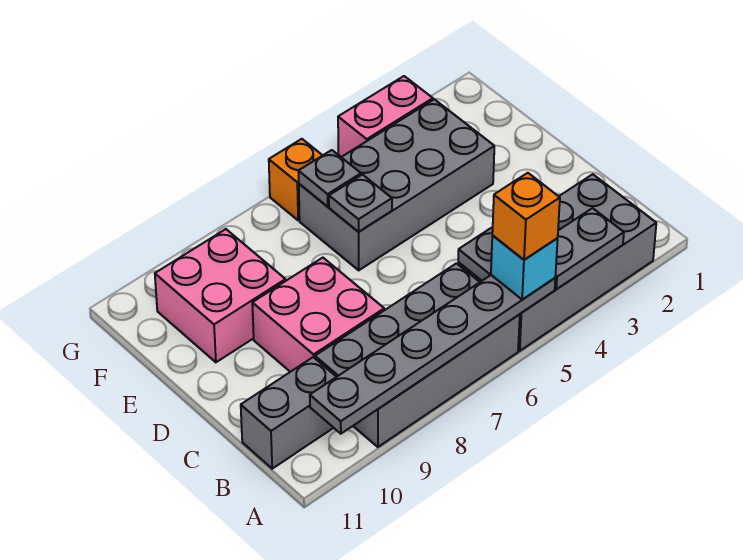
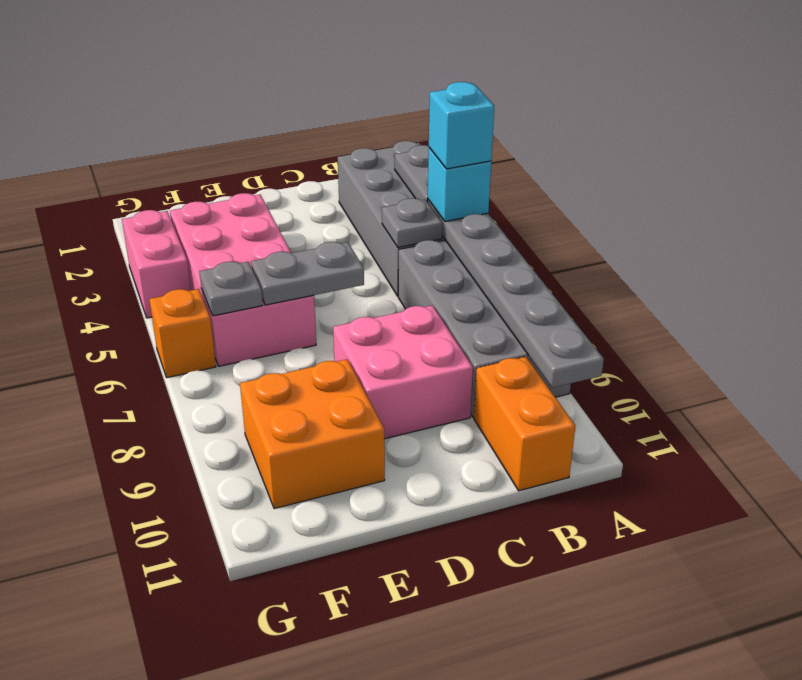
orange 1x1 brick [492,173,560,260] -> cyan 1x1 brick [429,82,494,169]
grey 1x2 brick [241,357,336,469] -> orange 1x2 brick [474,357,575,491]
grey 2x4 brick [299,99,494,270] -> pink 2x4 brick [170,193,316,366]
grey 1x1 plate [329,175,392,232] -> grey 1x2 plate [251,242,364,305]
pink 2x2 brick [155,229,286,362] -> orange 2x2 brick [240,359,385,509]

